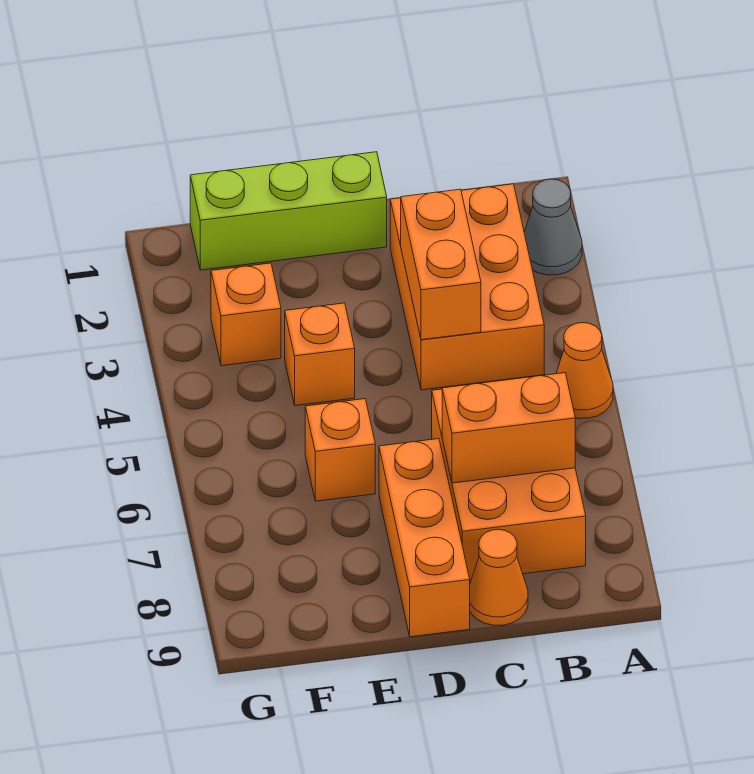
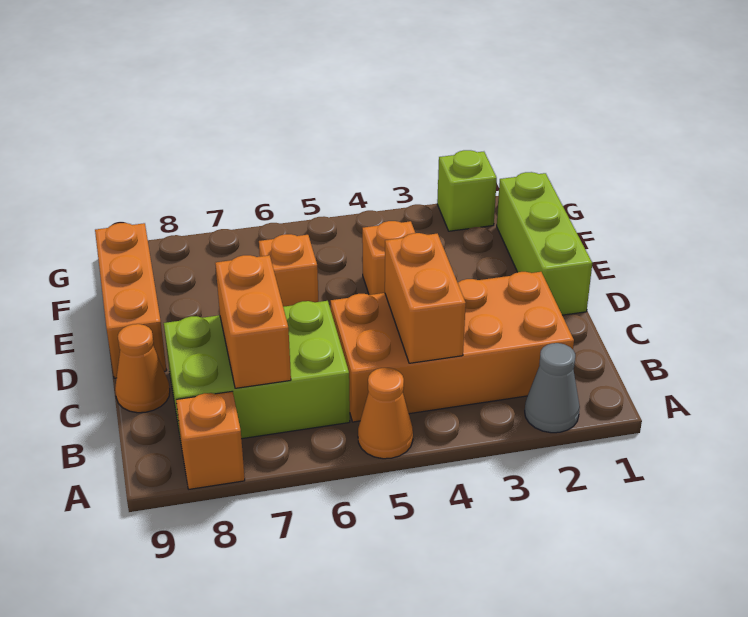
orange 2x3 brick [390,184,544,390] -> orange 2x4 brick [330,272,574,422]
orange 2x3 brick [432,389,586,580] -> lime 2x3 brick [164,301,350,440]
orange 1x2 brick [401,189,481,340] -> orange 1x2 brick turned to [385,233,466,363]
orange 1x3 brick [379,439,470,637] -> orange 1x3 brick turned to [95,223,167,378]
orange 1x1 brick [211,263,281,366] -> orange 1x1 brick moved to [176,392,245,489]
none -> lime 1x1 brick [437,150,497,231]

